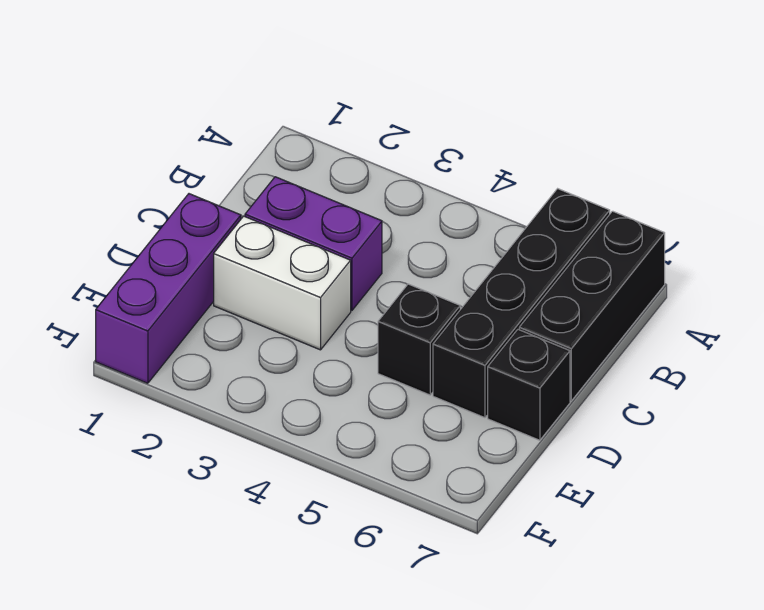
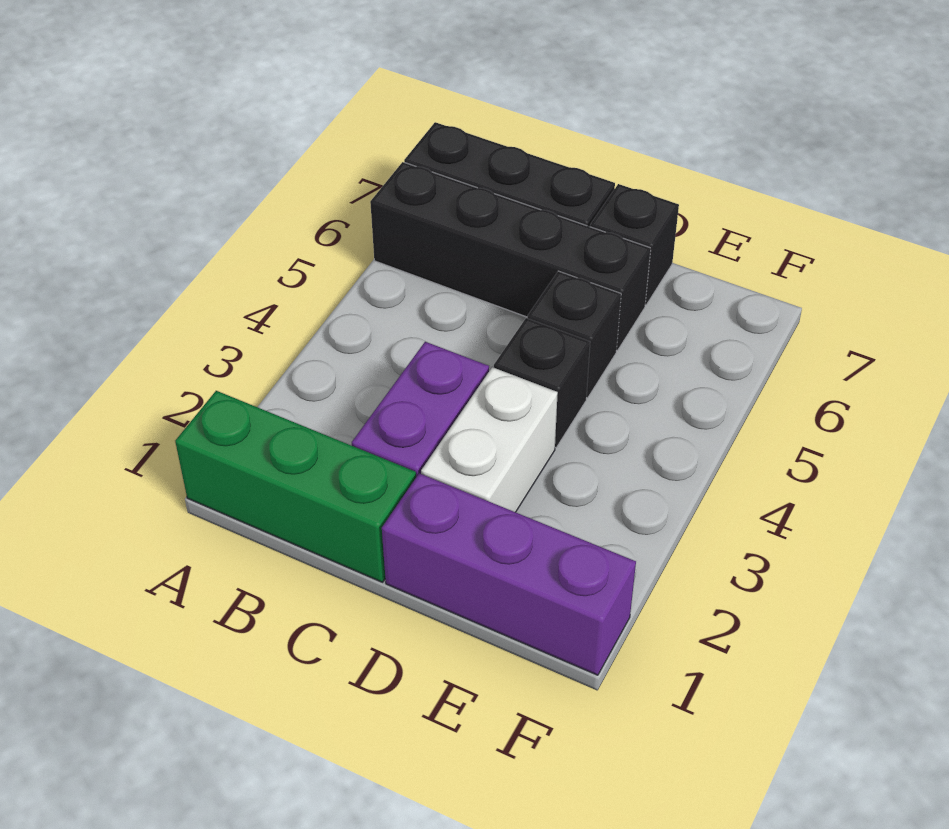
none -> green 1x3 brick [175,391,416,582]
none -> black 1x1 brick [494,318,590,447]

